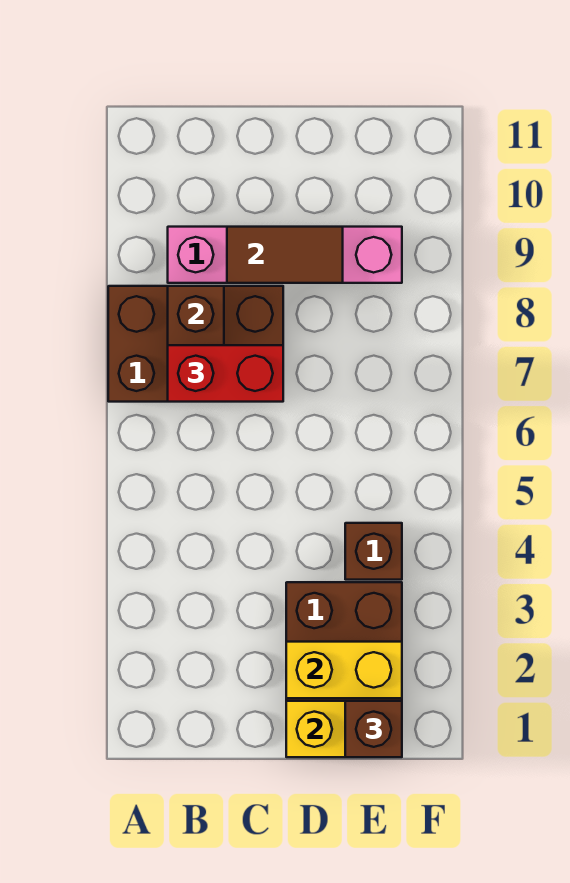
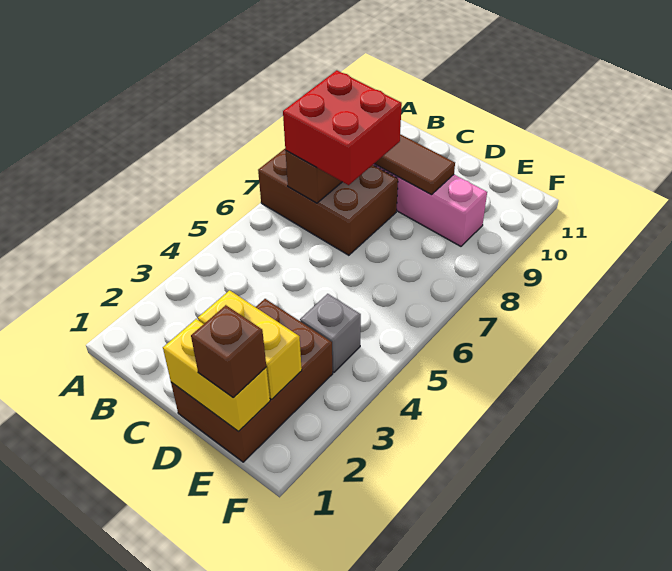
red 1x2 brick [168,345,283,402] -> red 2x2 brick [283,70,402,185]
brown 1x1 brick [345,523,402,580] -> grey 1x1 brick [300,294,361,372]

